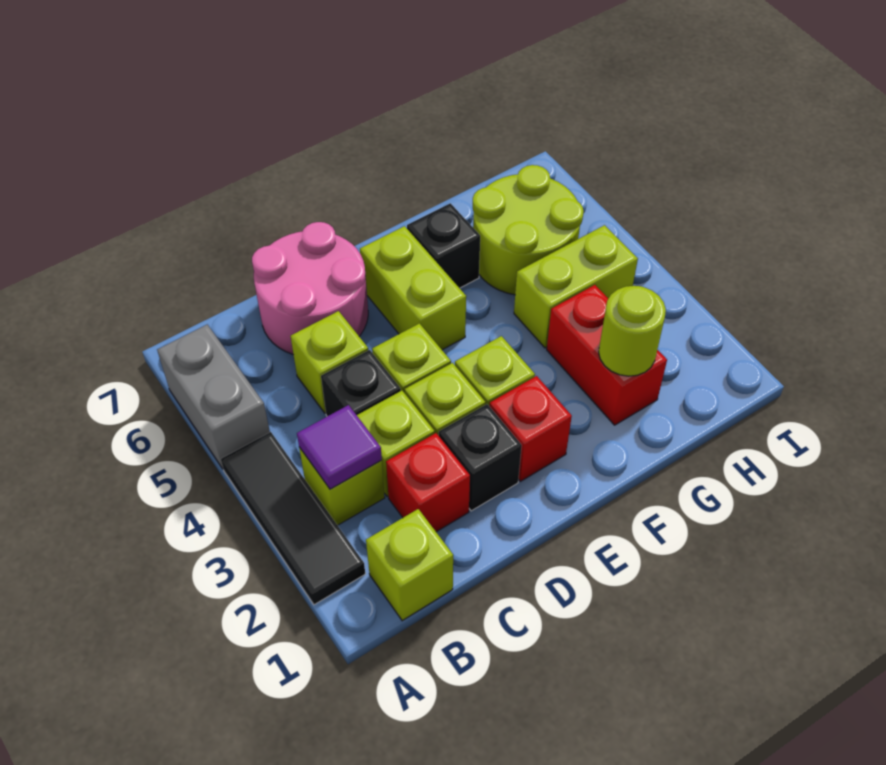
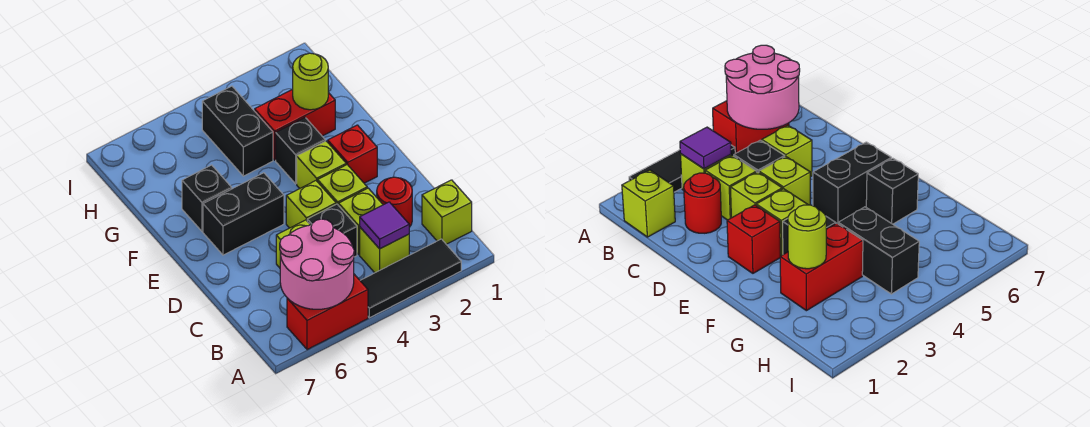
grey 1x2 brick [157,325,270,469] -> red 1x2 brick [287,274,368,350]
red 1x1 brick [386,433,470,532] -> red 1x1 round brick [377,177,412,227]
pink 2x2 round brick [252,222,368,354] -> pink 2x2 round brick moved to [280,219,354,309]
black 1x1 brick [439,404,522,511] -> black 1x1 brick moved to [276,118,325,184]
lime 1x2 brick [360,226,466,350] -> black 1x2 brick [203,173,284,255]
lime 1x2 brick [514,225,638,348] -> black 1x2 brick [202,86,273,176]
lime 2x2 round brick [473,165,584,295] -> none

